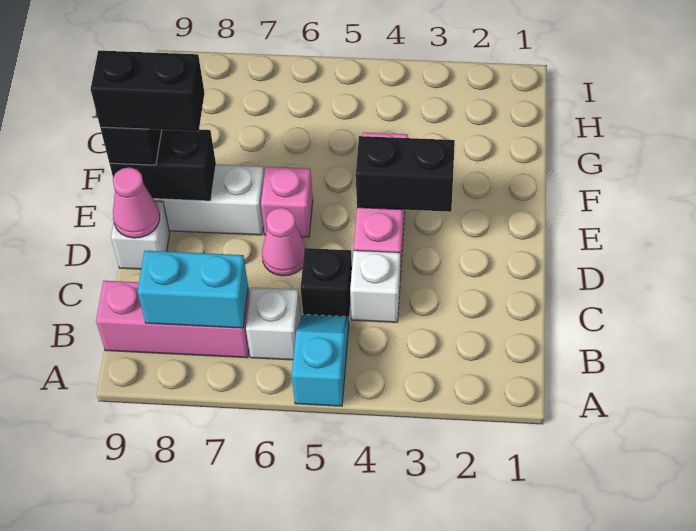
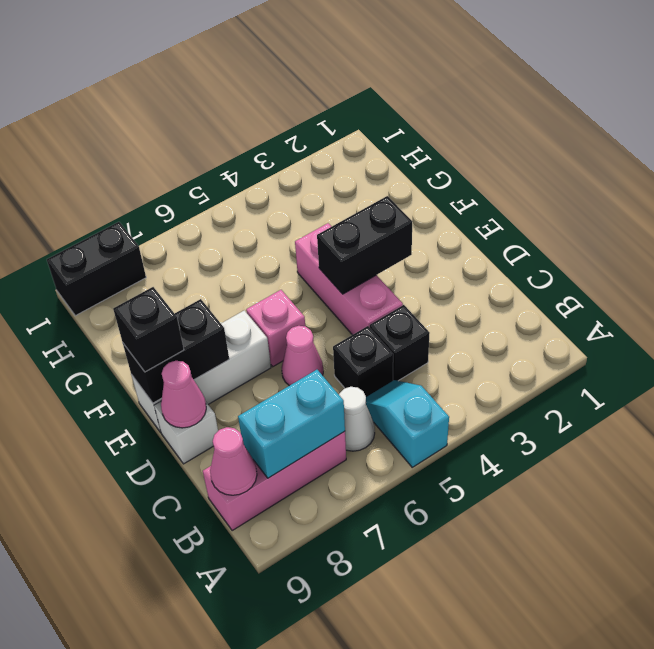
white 1x1 brick [246,288,301,360] -> white 1x1 cone [339,387,375,451]
none -> pink 1x1 cone [210,427,257,495]
white 1x1 brick [350,250,400,322] -> black 1x1 brick [370,305,430,381]
black 1x2 brick [91,50,204,131] -> black 1x2 brick moved to [47,222,146,316]

